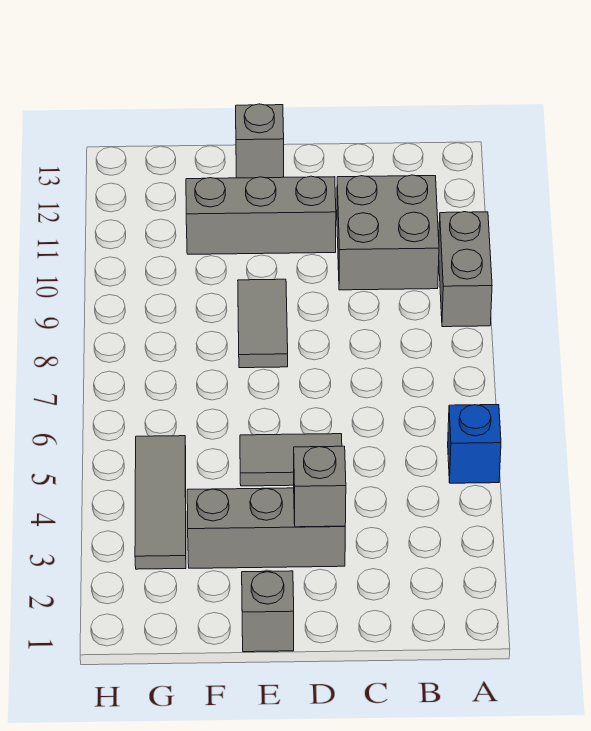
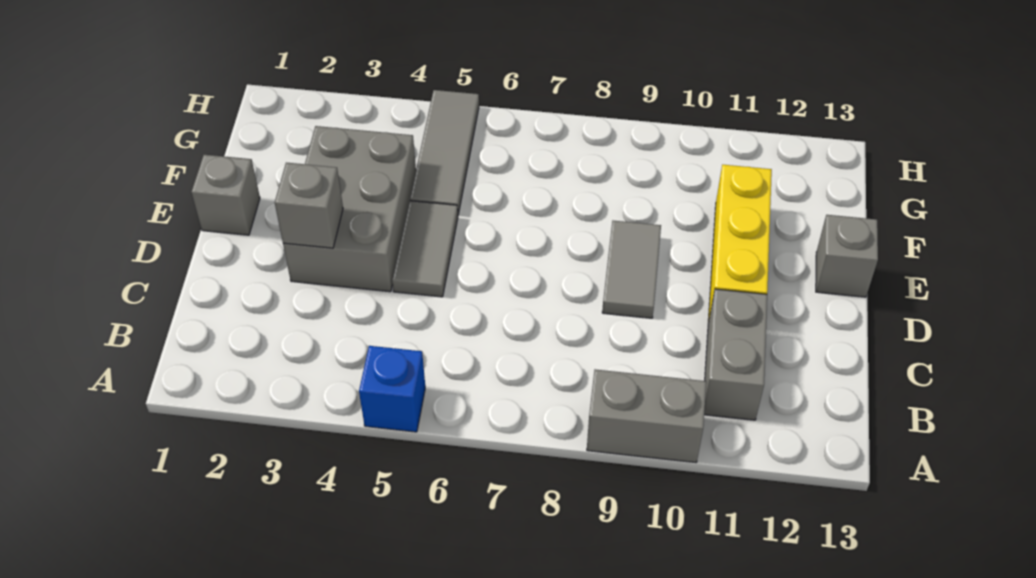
grey 2x2 brick [337,175,439,290] -> grey 1x2 brick [704,289,767,420]
grey 1x3 brick [187,488,345,568] -> grey 2x3 brick [283,126,416,292]
grey 1x3 brick [186,176,336,254] -> yellow 1x3 brick [708,165,772,322]
grey 1x2 tile [238,279,288,368] -> grey 1x2 tile turned to [602,221,661,318]
grey 1x3 tile [135,436,186,569] -> grey 1x3 tile turned to [410,90,479,214]

